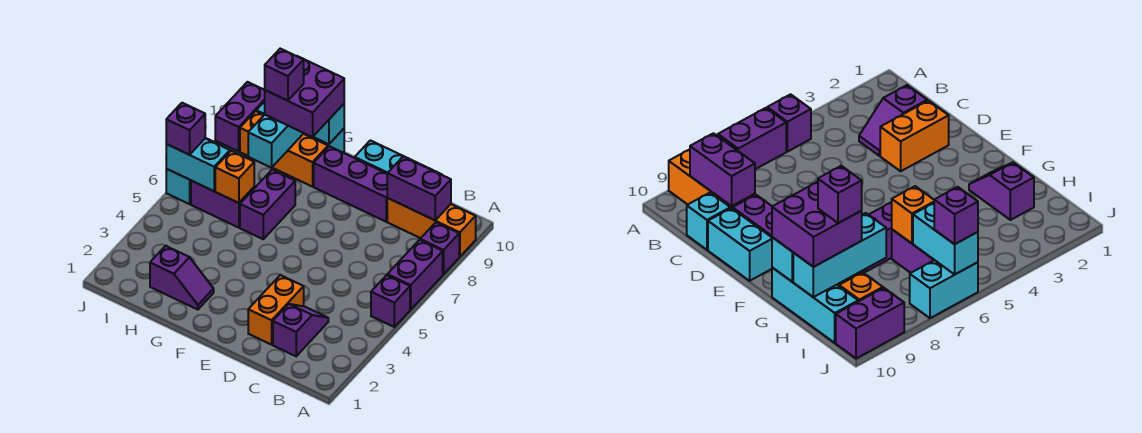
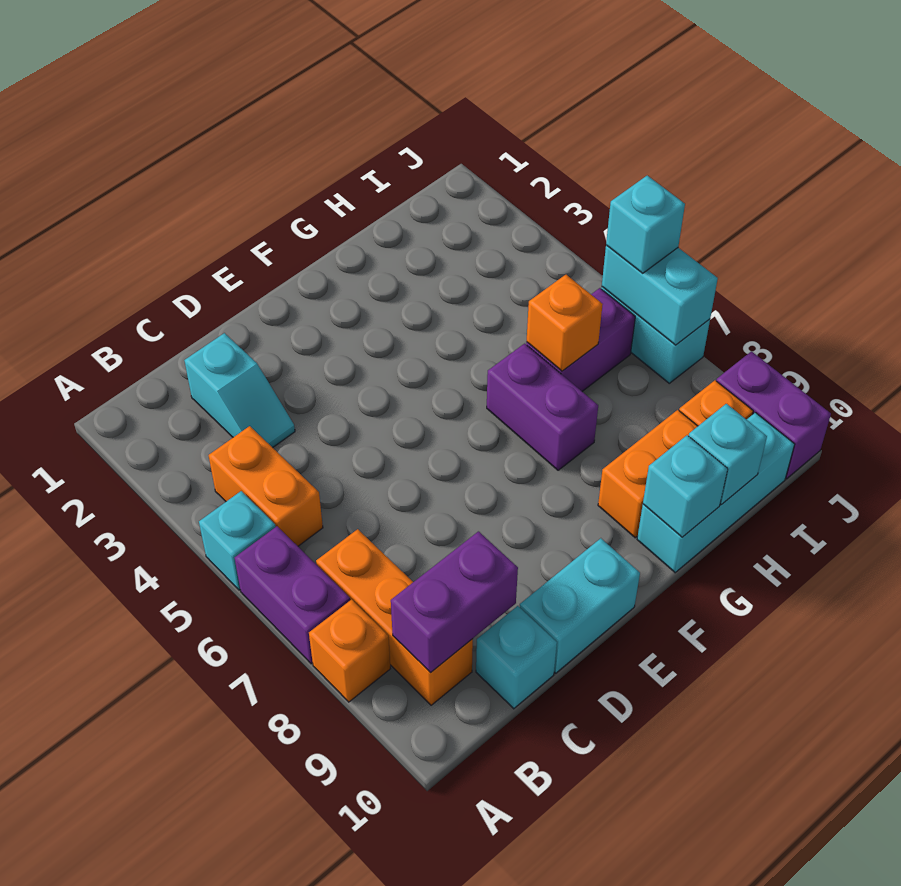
purple 1x1 brick [371,275,410,327] -> cyan 1x1 brick [199,491,276,590]
purple 1x1 brick [420,223,459,274] -> orange 1x1 brick [309,599,390,702]
orange 1x3 brick [387,198,476,257] -> orange 1x3 brick turned to [316,529,473,705]
purple 1x2 slope [273,304,328,356] -> cyan 1x2 slope [184,333,295,448]
orange 1x2 brick [248,275,304,345] -> orange 1x2 brick moved to [209,426,323,546]
purple 1x3 brick [314,146,387,222] -> none
purple 1x2 slope [150,246,214,310] -> none
purple 2x2 brick [265,56,344,137] -> none
cyan 1x3 brick [248,115,304,168] -> cyan 1x1 brick [689,404,767,505]
purple 1x1 brick [265,49,304,101] -> none
cyan 1x2 brick [166,138,230,191] -> cyan 1x2 brick turned to [602,245,718,345]
purple 1x1 brick [166,103,205,155] -> cyan 1x1 brick [606,176,685,273]

